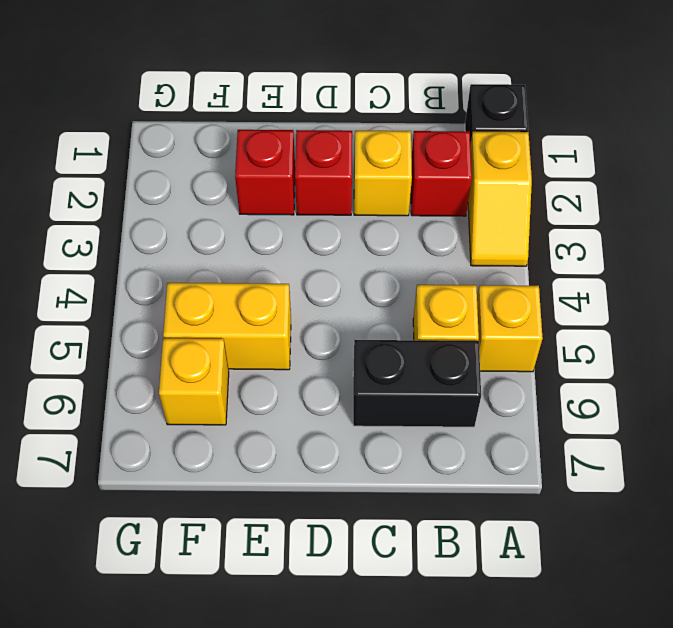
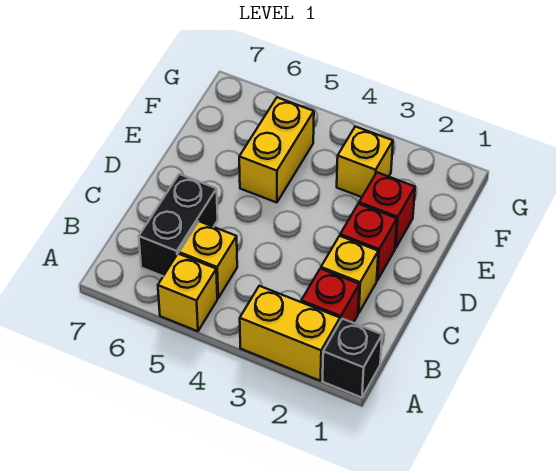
yellow 1x2 slope [468,131,532,266] -> yellow 1x2 brick [240,286,340,381]
yellow 1x1 brick [159,338,229,425] -> yellow 1x1 brick moved to [337,126,393,197]

